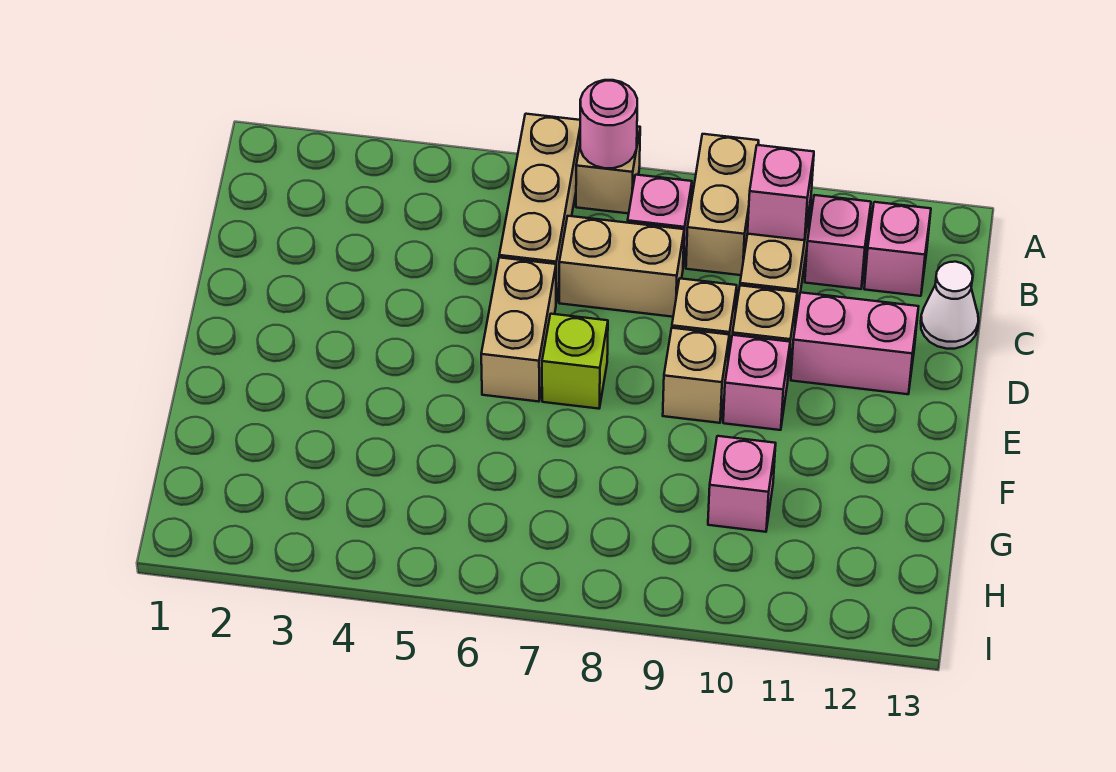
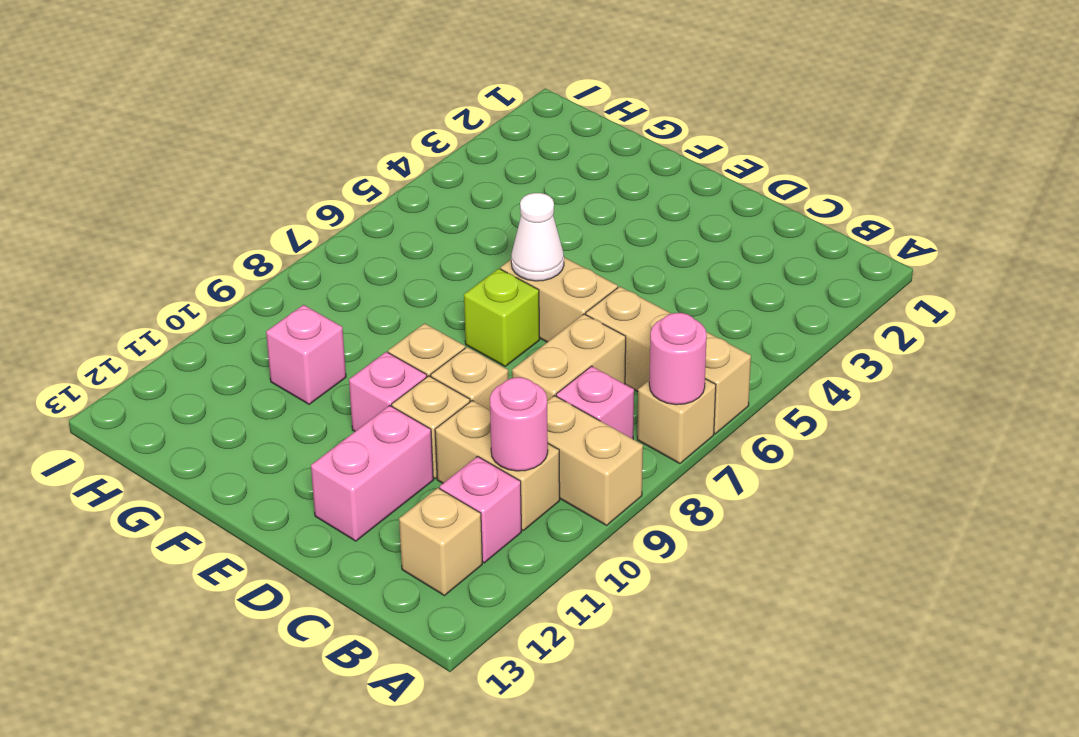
pink 1x1 brick [748,145,814,240] -> pink 1x1 round brick [490,377,548,471]
pink 1x1 brick [864,202,931,296] -> tan 1x1 brick [399,488,482,596]
white 1x1 cone [921,262,979,349] -> white 1x1 cone moved to [511,193,564,281]

